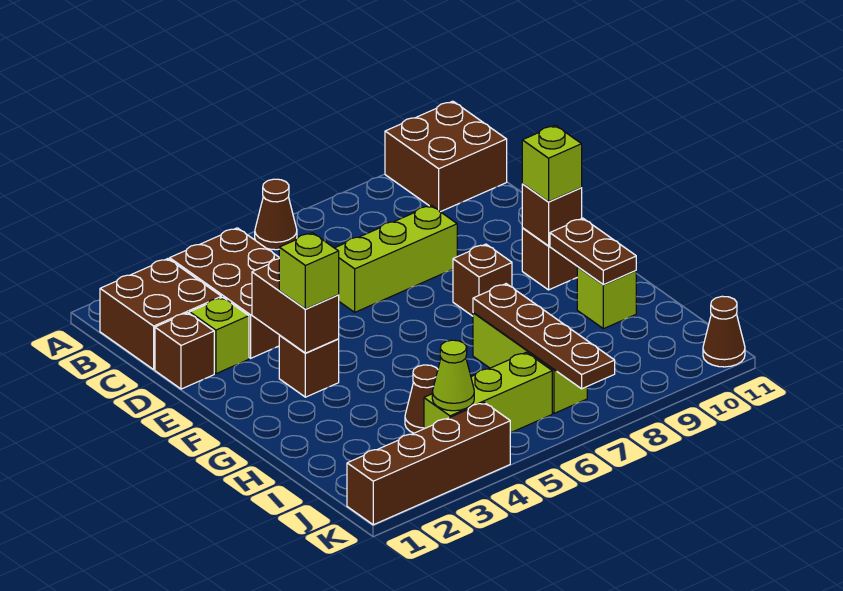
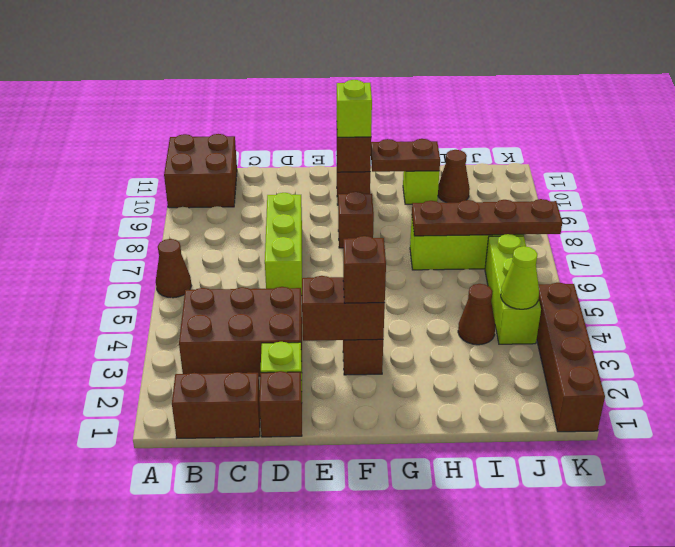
brown 2x2 brick [100,259,221,369] -> brown 1x2 brick [172,372,260,438]
lime 1x1 brick [279,233,339,309] -> brown 1x1 brick [343,236,386,303]
brown 1x1 cone [703,296,745,367] -> brown 1x1 cone moved to [438,150,470,203]

